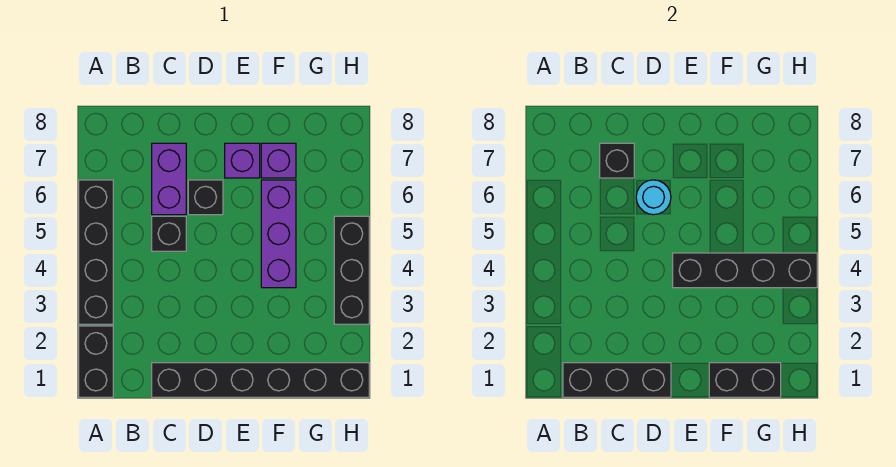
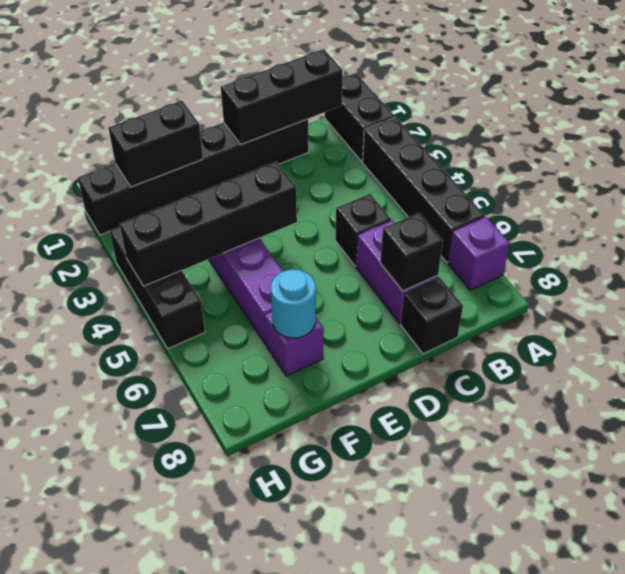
black 1x1 brick [188,180,223,215] -> black 1x1 brick moved to [401,277,463,354]
cyan 1x1 round brick [636,180,671,215] -> cyan 1x1 round brick moved to [271,269,316,338]
purple 1x1 brick [225,143,260,178] -> purple 1x1 brick moved to [448,217,510,290]

